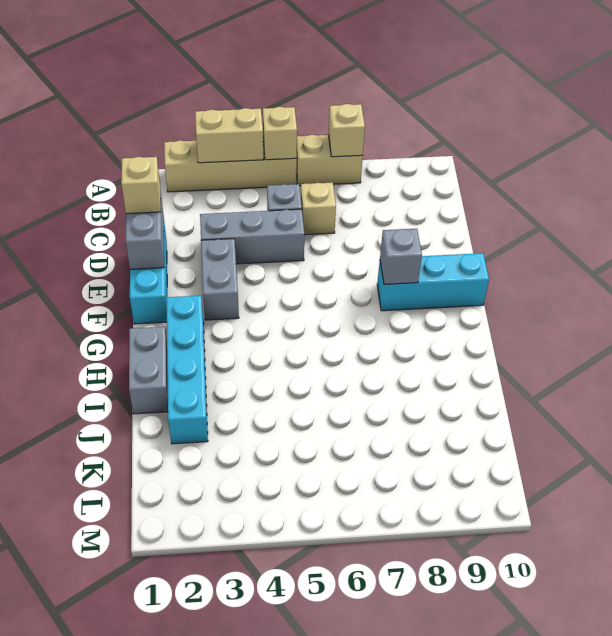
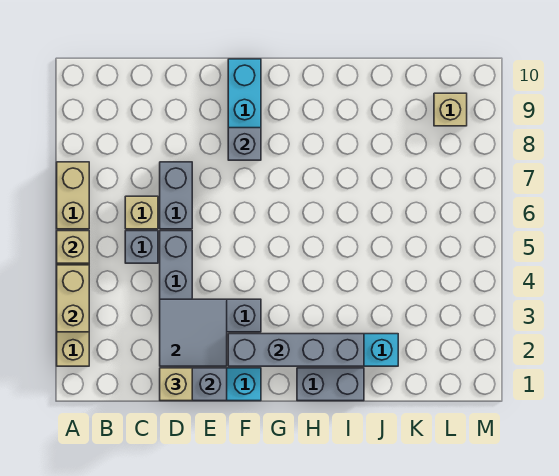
tan 1x1 brick [328,104,365,157] -> tan 1x1 brick moved to [434,93,467,126]
none -> grey 2x2 tile [160,299,227,366]
none -> grey 1x2 brick [160,162,192,229]
none -> grey 1x4 brick [228,334,364,366]

